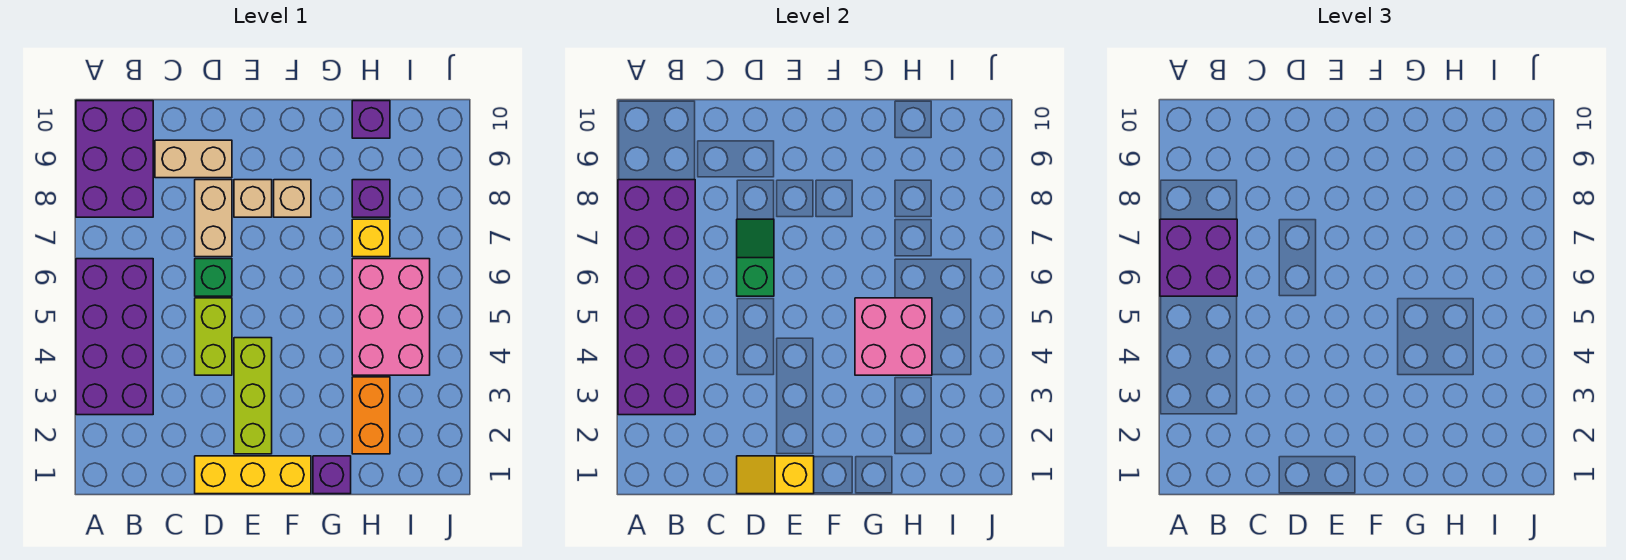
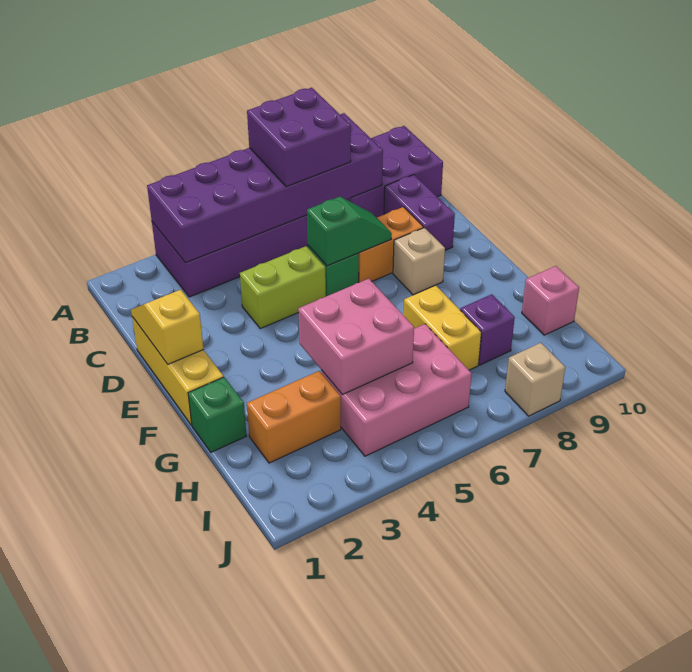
tan 1x2 brick [155,140,232,178] -> purple 1x2 brick [384,175,455,250]
tan 1x2 brick [195,180,232,257] -> orange 1x2 brick [359,207,423,282]
lime 1x3 brick [234,338,272,454] -> none
tan 1x1 brick [274,180,311,217] -> tan 1x1 brick moved to [505,343,565,416]
purple 1x1 brick [313,456,351,494] -> green 1x1 brick [188,377,246,452]
yellow 1x1 brick [352,219,390,257] -> yellow 1x2 brick [404,285,481,370]
purple 1x1 brick [352,101,390,138] -> pink 1x1 brick [522,266,579,335]

